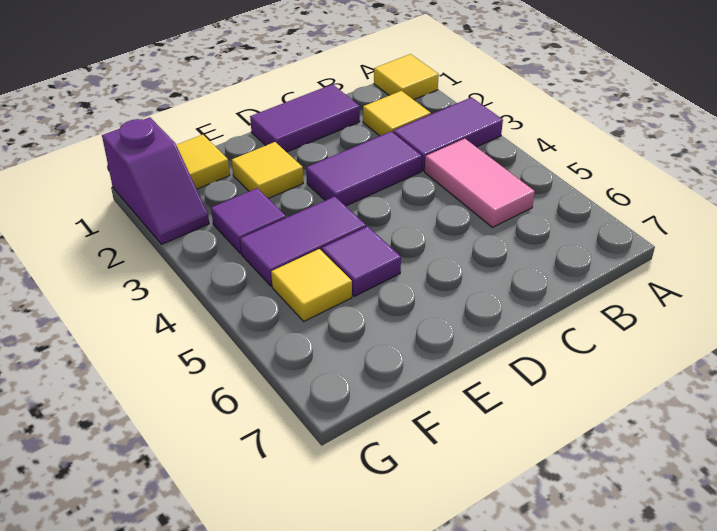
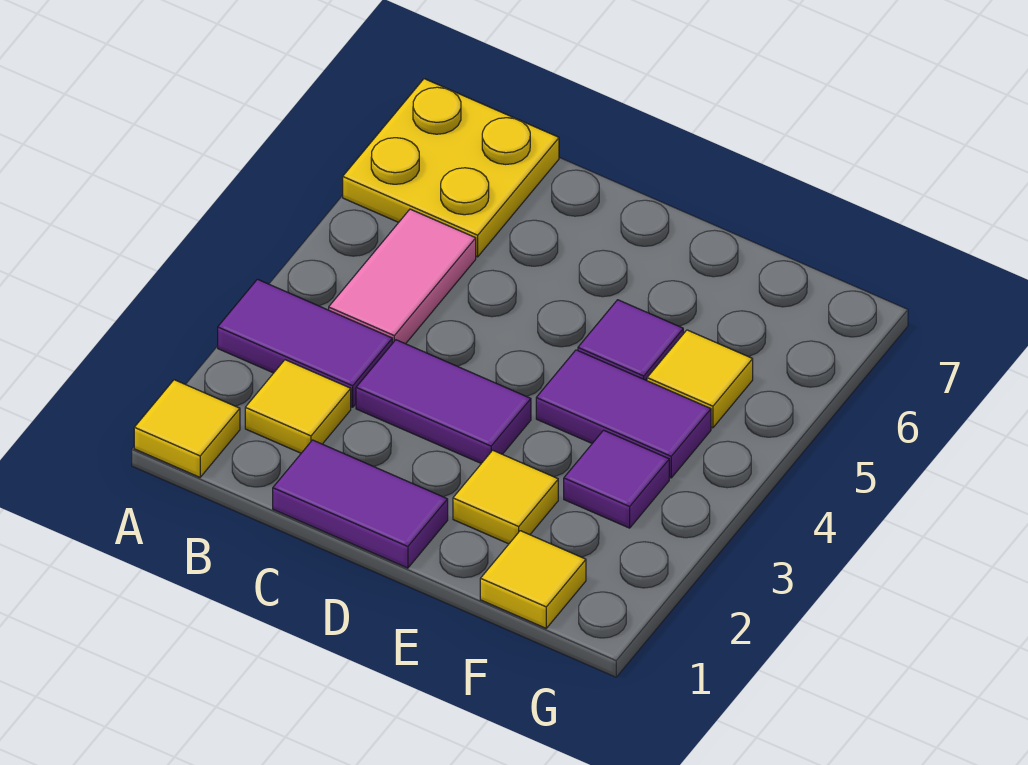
none -> yellow 2x2 plate [343,79,559,257]
purple 1x2 slope [102,117,209,244] -> none

